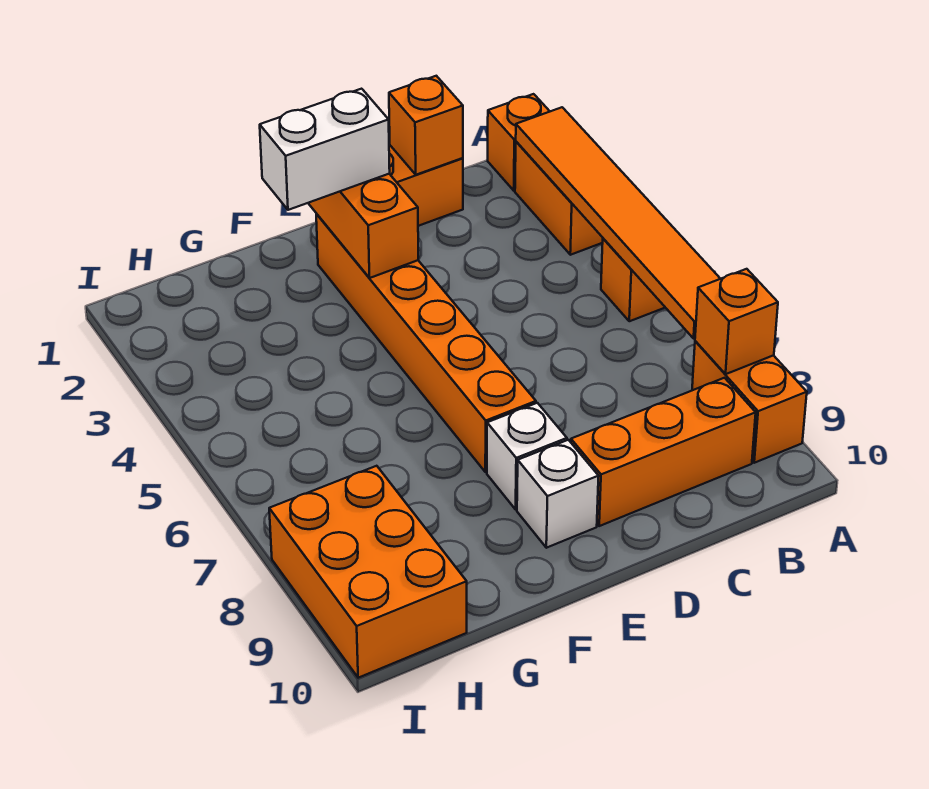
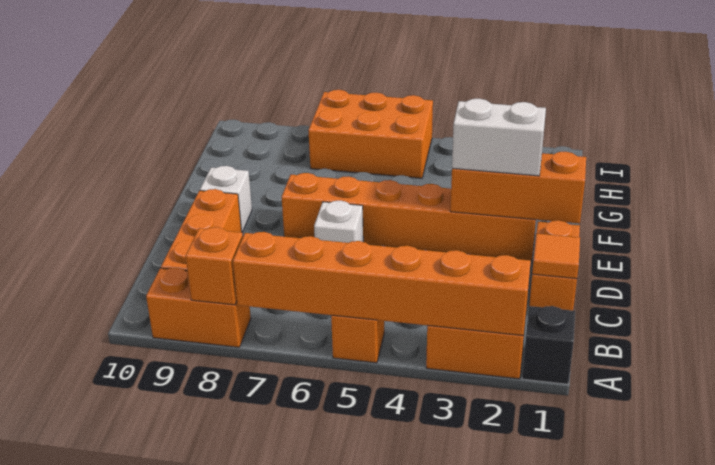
orange 1x1 brick [488,94,550,191] -> black 1x1 brick [522,306,575,384]
orange 1x6 tile [516,107,720,338] -> orange 1x6 brick [233,232,531,336]
orange 1x1 brick [389,76,463,175] -> orange 1x1 tile [532,233,580,279]
white 1x2 brick [260,89,390,210] -> white 1x2 brick turned to [452,99,546,176]
white 1x1 brick [487,403,567,509] -> white 1x1 brick moved to [314,201,363,243]
orange 2x3 brick [269,466,467,678] -> orange 2x3 brick moved to [308,90,433,178]

